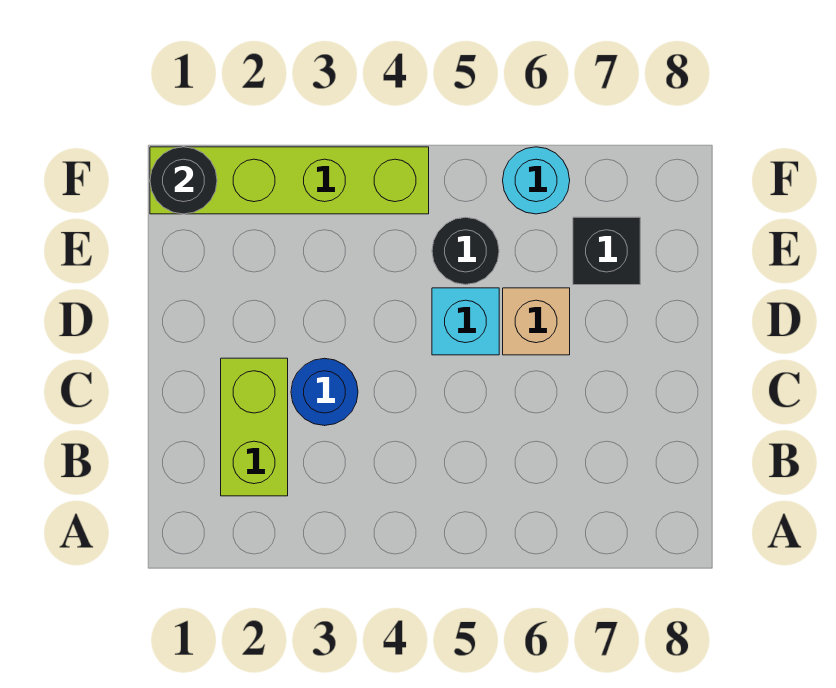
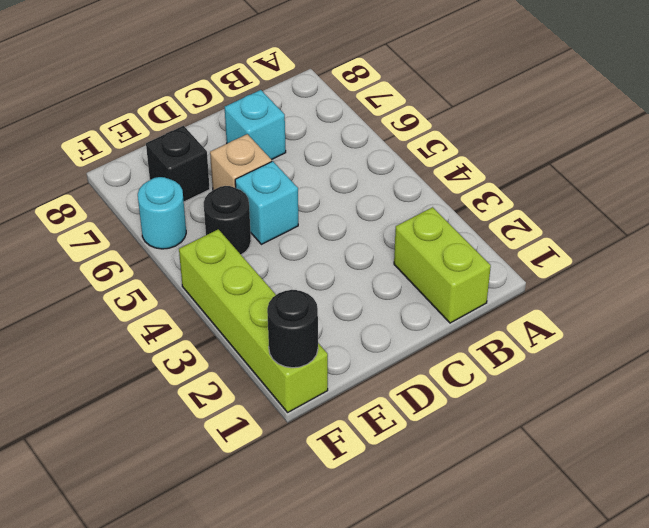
lime 1x2 brick [221,358,288,496] -> lime 1x2 brick turned to [394,207,491,323]
blue 1x1 round brick [291,358,358,426] -> none
none -> cyan 1x1 brick [225,90,286,160]

